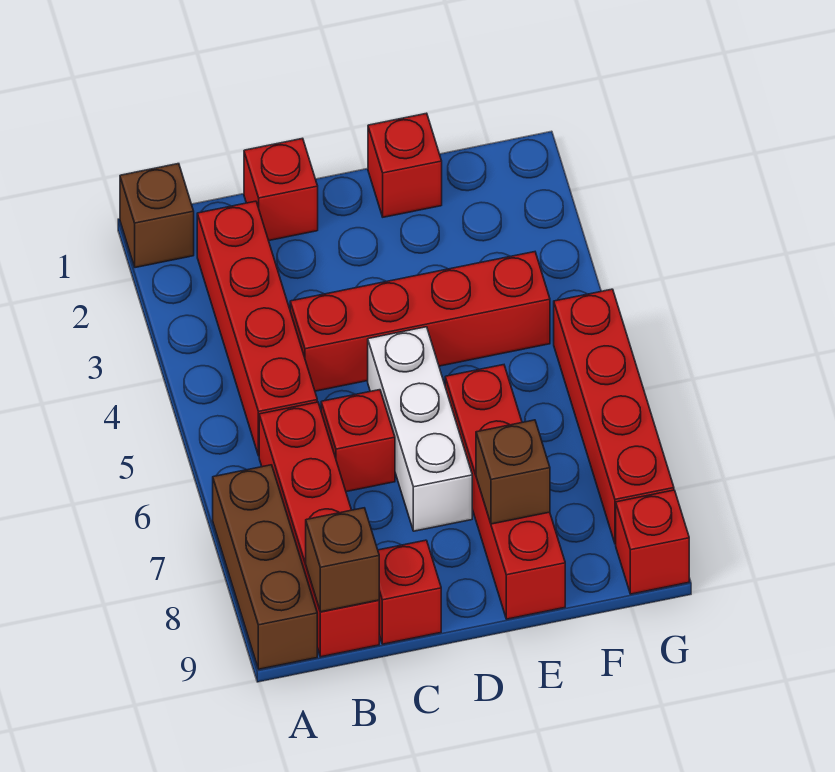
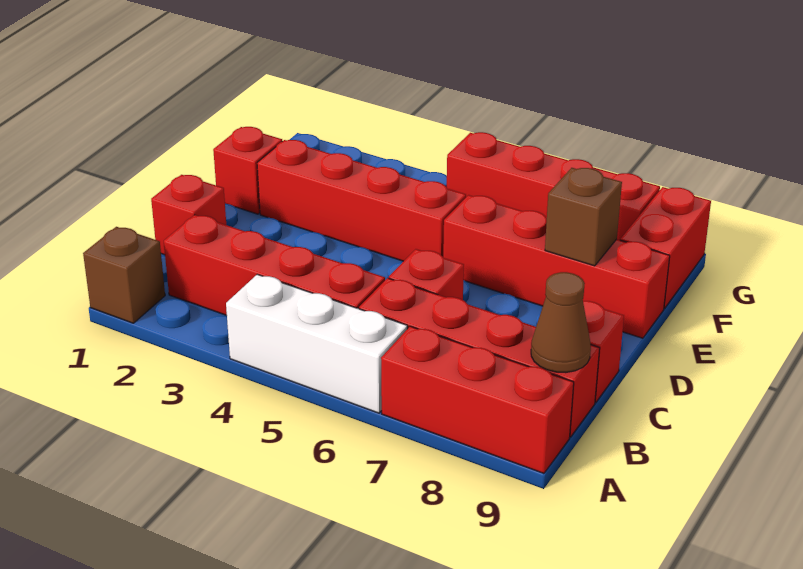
brown 1x3 brick [213,465,317,669] -> red 1x3 brick [381,326,574,473]
brown 1x1 brick [306,508,379,612] -> brown 1x1 cone [531,272,591,373]
red 1x4 brick [290,252,550,391] -> red 1x4 brick turned to [257,140,466,261]
white 1x3 brick [368,327,472,531] -> white 1x3 brick moved to [226,274,407,413]
red 1x1 brick [616,490,689,594] -> red 1x2 brick [620,187,711,308]

